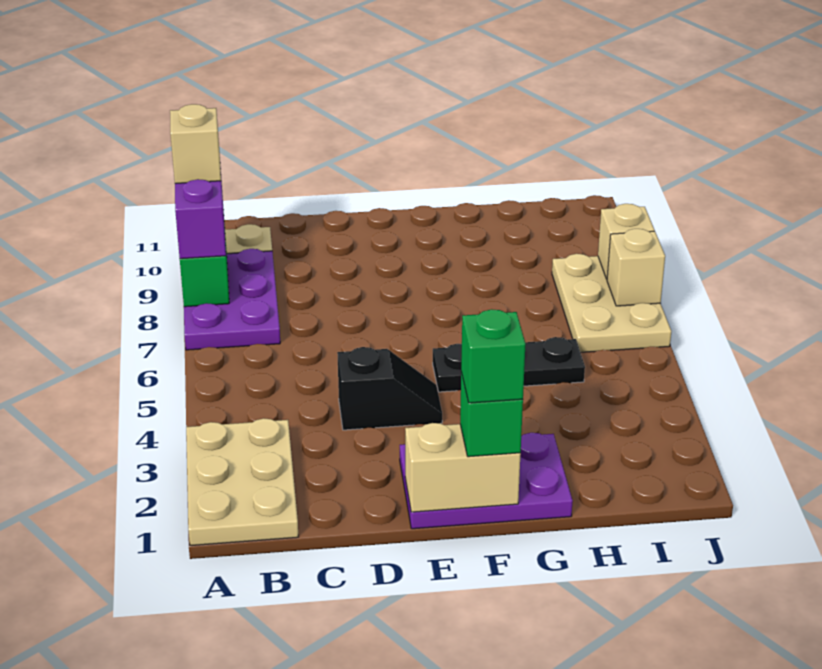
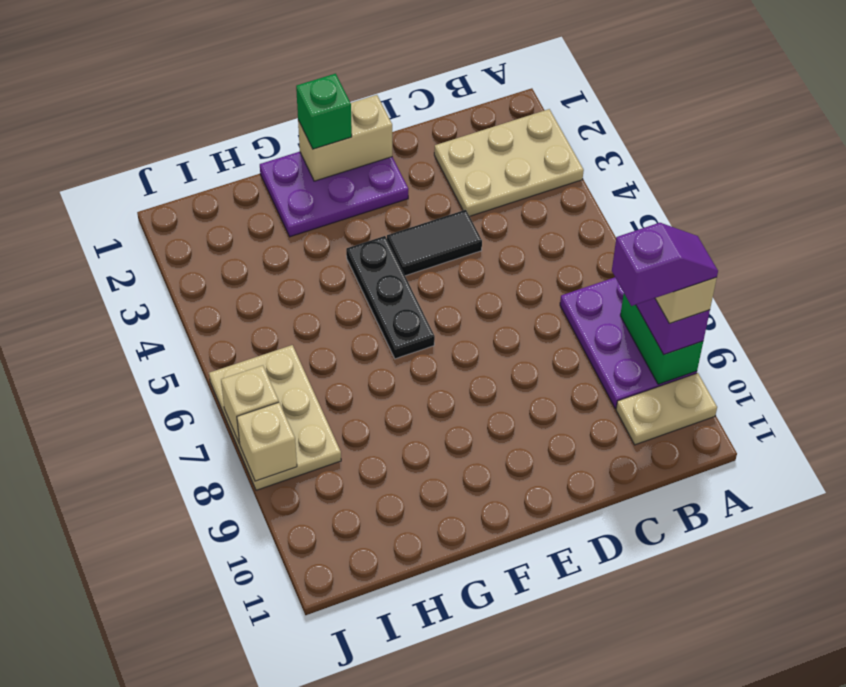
tan 2x3 plate [186,418,299,546] -> tan 2x3 plate turned to [434,109,584,216]
none -> purple 1x2 slope [612,223,718,306]
black 1x2 slope [337,347,442,430] -> black 1x2 tile [387,210,482,276]
green 1x1 brick [461,309,525,403] -> none
black 1x3 plate [433,337,585,392] -> black 1x3 plate turned to [346,236,435,359]

